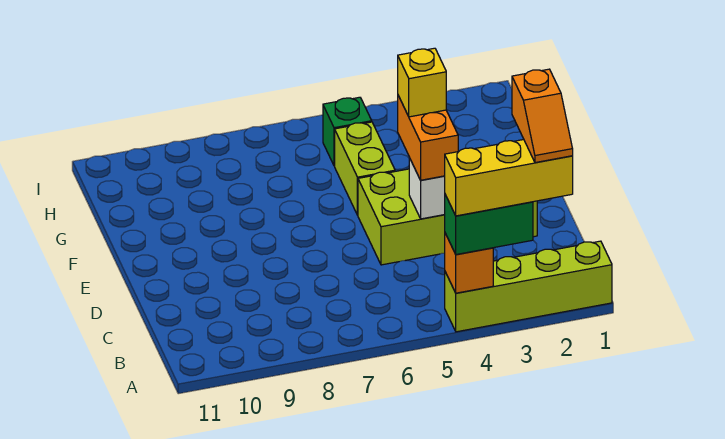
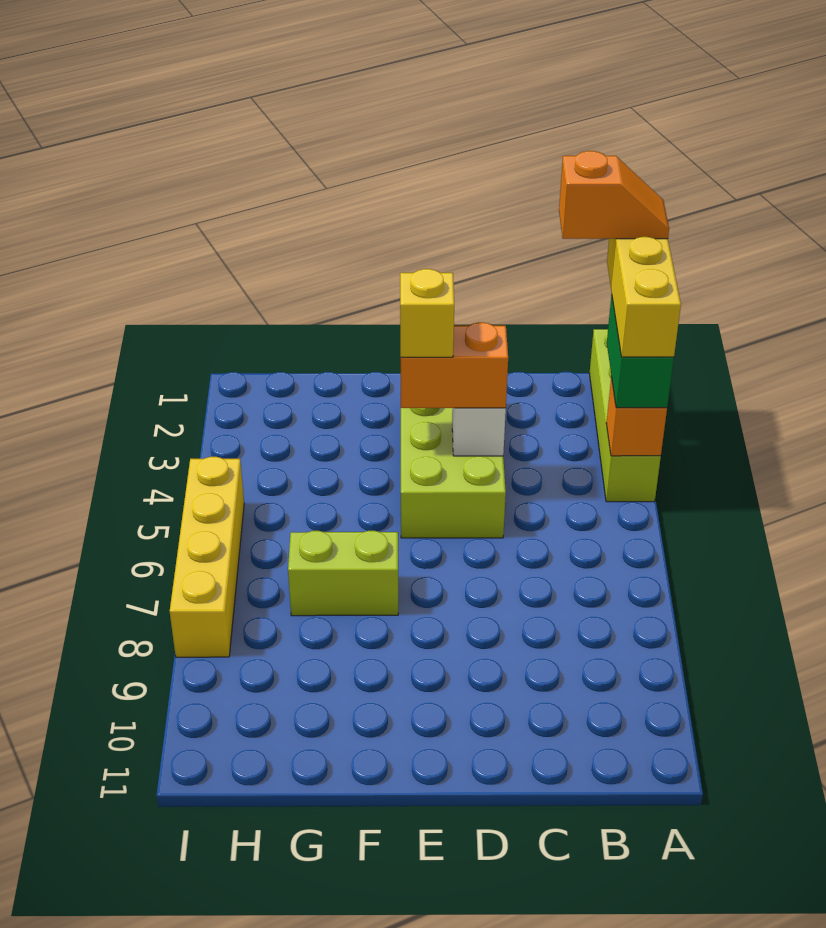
lime 1x2 brick [335,122,395,215] -> lime 1x2 brick moved to [288,531,398,616]
green 1x1 brick [323,97,372,166] -> none
none -> yellow 1x4 brick [170,457,244,657]

